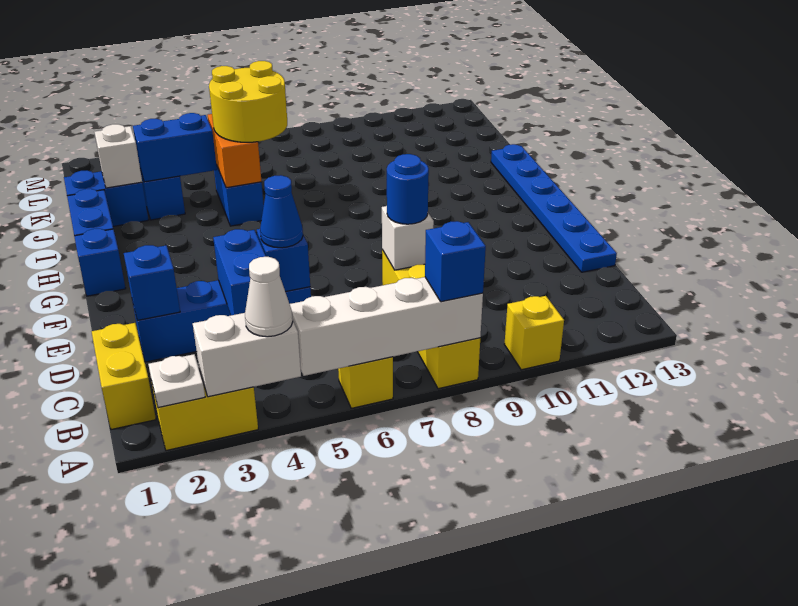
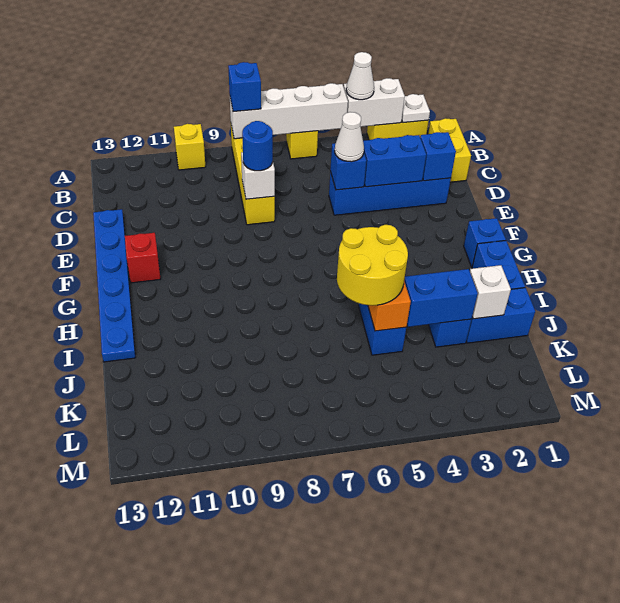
blue 1x2 brick [213,229,266,315] -> blue 1x2 brick turned to [363,135,426,187]
blue 1x1 cone [260,175,303,248] -> white 1x1 cone [335,112,364,162]
none -> red 1x1 brick [125,233,161,283]

